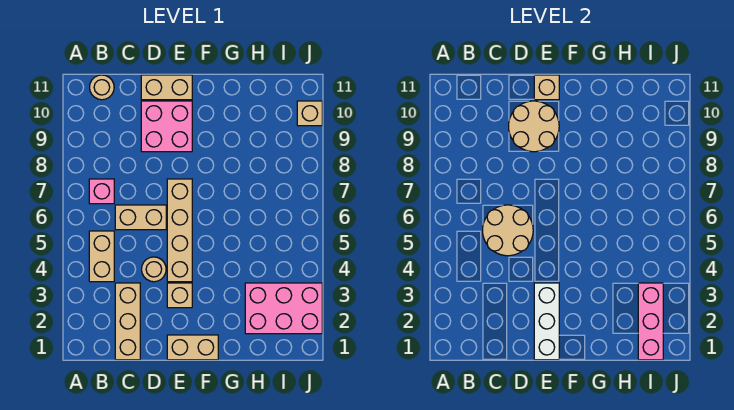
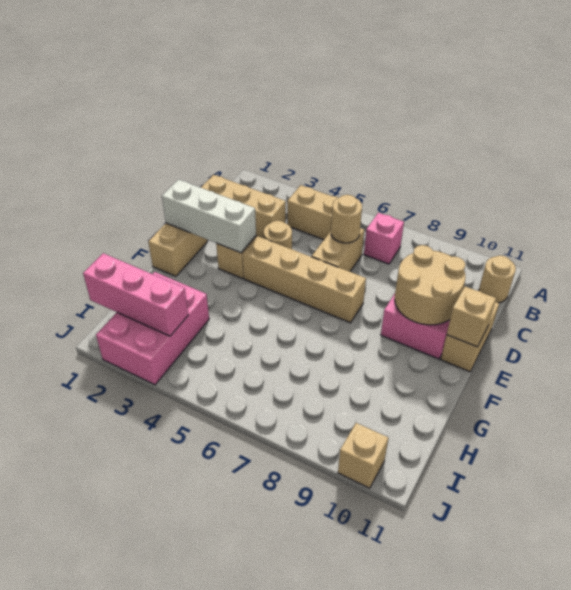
tan 2x2 round brick [483,205,533,256] -> tan 1x1 round brick [331,195,362,243]

